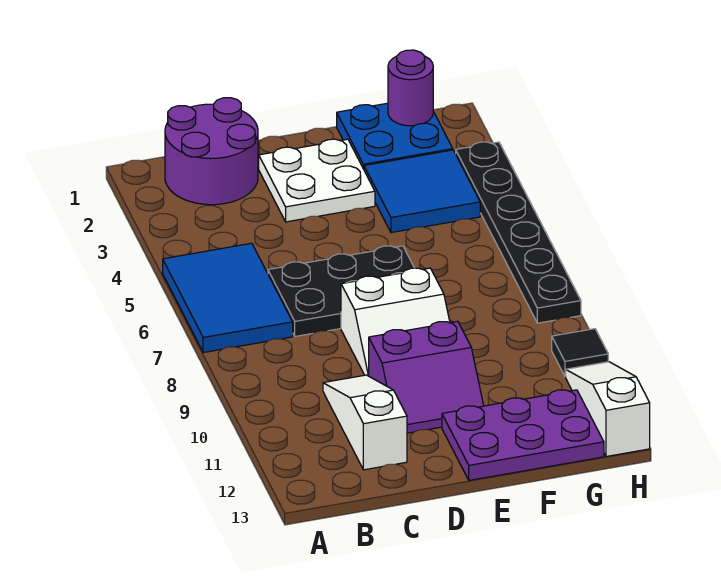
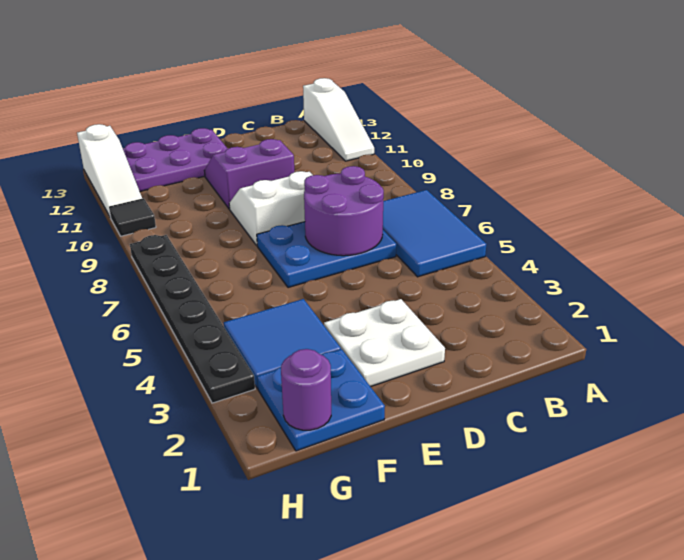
purple 2x2 round brick [165,98,258,205] -> purple 2x2 round brick moved to [304,166,384,256]
black 2x3 plate [268,246,414,336] -> blue 2x3 plate [257,222,396,288]
white 1x3 slope [323,375,407,470] -> white 1x3 slope moved to [303,78,374,161]

